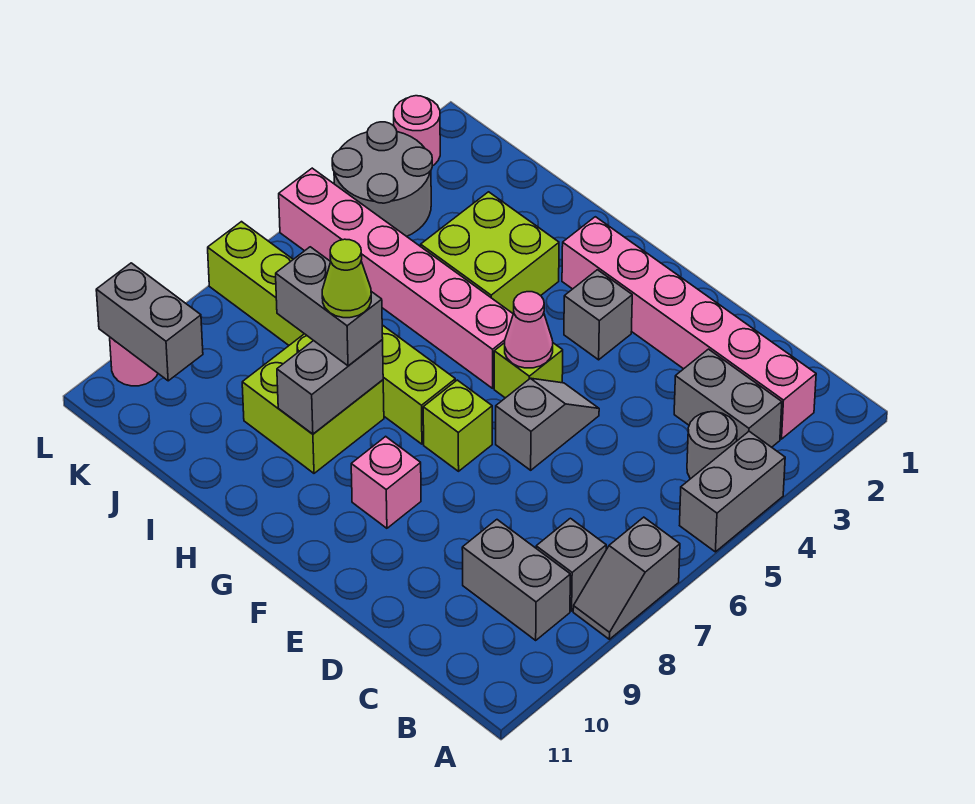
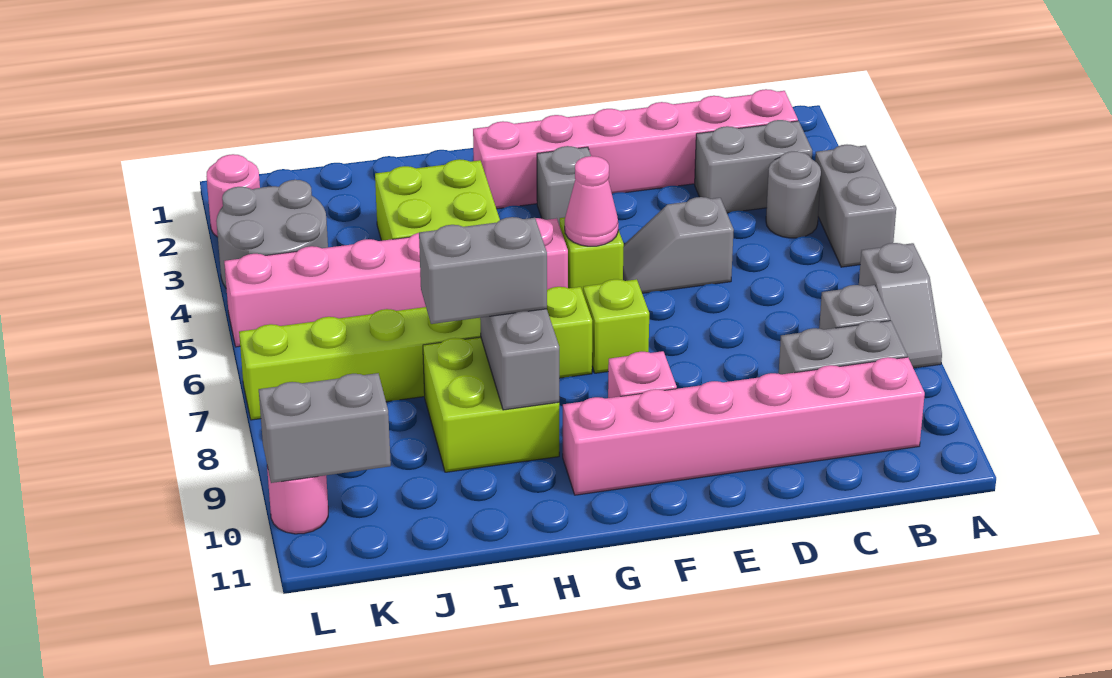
none -> pink 1x6 brick [563,357,925,495]
grey 1x2 slope [496,378,599,470] -> grey 1x2 slope turned to [623,197,734,293]
lime 1x1 cone [322,239,371,318] -> none

